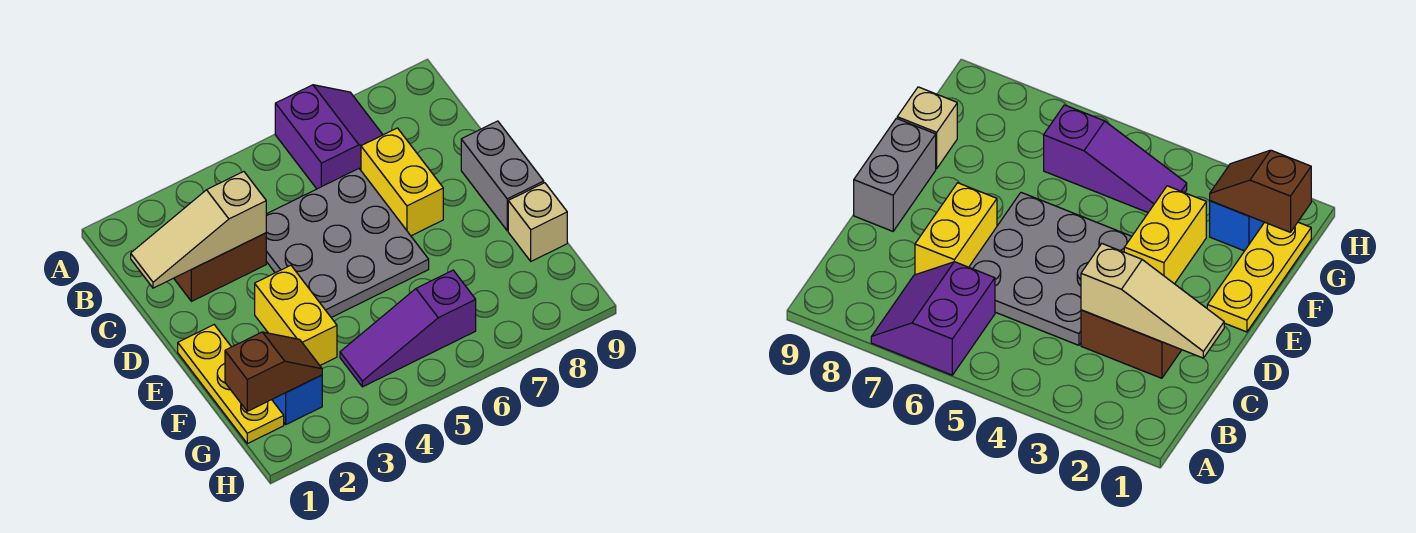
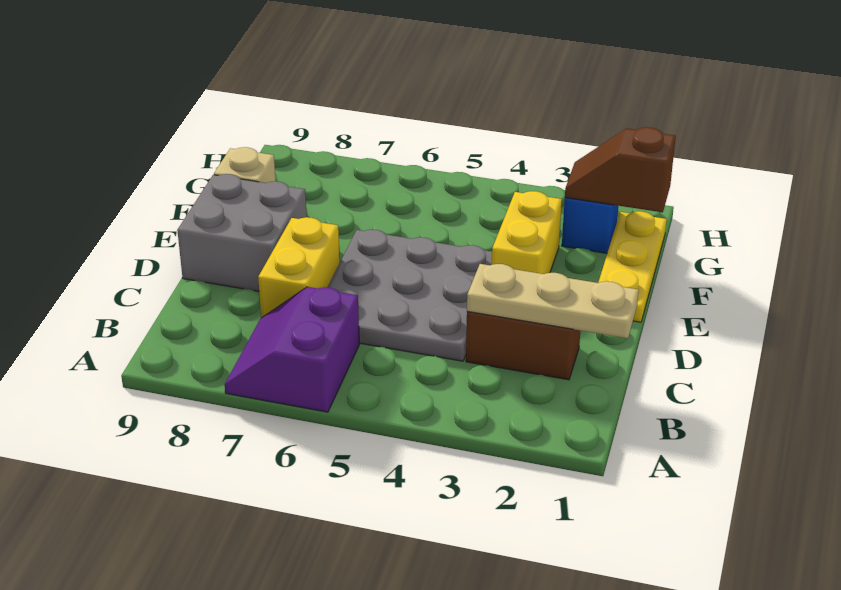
tan 1x3 slope [131,172,266,288] -> tan 1x3 plate [467,264,639,338]
grey 1x2 brick [461,121,544,231] -> grey 2x2 brick [177,174,307,291]
purple 1x3 slope [340,270,476,387] -> none

